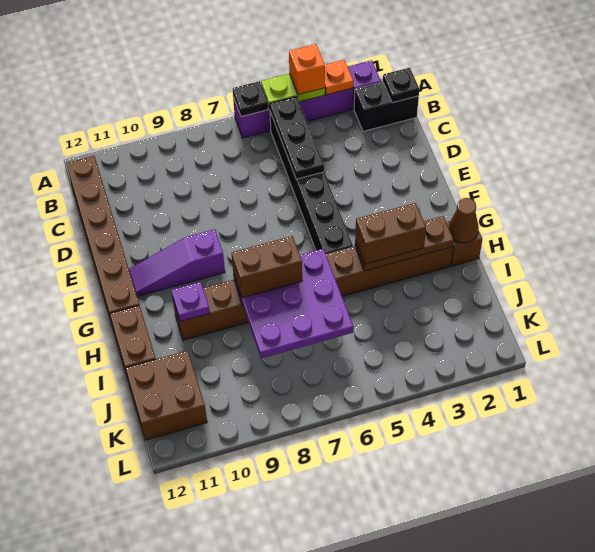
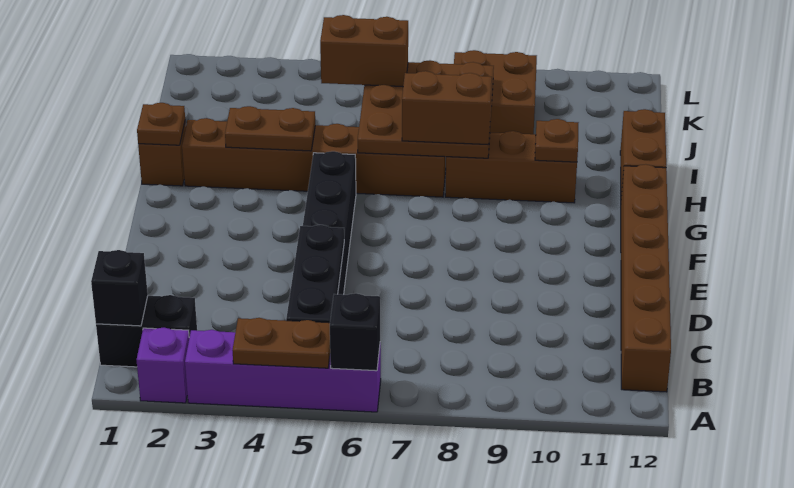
orange 1x1 plate [325,60,353,95] -> none
lime 1x2 plate [261,74,325,109] -> brown 1x2 plate [232,318,330,368]
orange 1x1 brick [289,44,325,95] -> none
black 1x1 plate [233,81,268,117] -> black 1x1 brick [330,293,380,371]
black 1x1 plate [383,68,419,103] -> black 1x1 brick [91,250,148,326]
purple 1x3 slope [129,229,225,296] -> none
brown 1x1 cone [449,198,479,243] -> brown 1x1 plate [137,103,185,145]
brown 1x3 plate [355,216,454,271] -> brown 1x2 plate [225,106,315,151]
brown 1x2 brick [355,203,426,264] -> brown 1x2 brick moved to [320,15,408,86]
purple 3x3 plate [233,249,353,358] -> brown 3x3 plate [358,60,494,158]
purple 1x1 plate [171,282,210,321] -> brown 1x1 plate [535,119,578,162]
brown 2x2 brick [126,351,207,440] -> brown 2x2 brick moved to [454,50,537,134]

